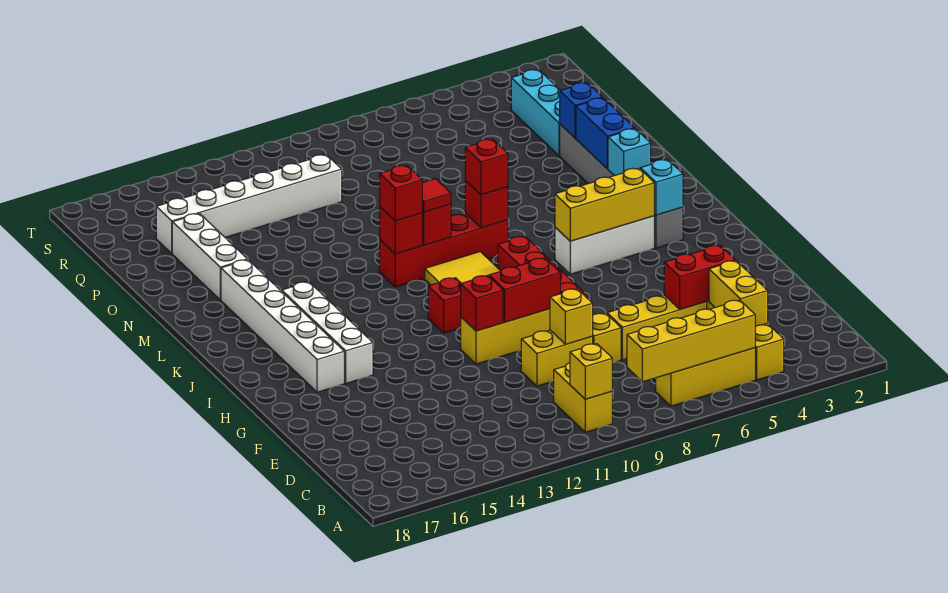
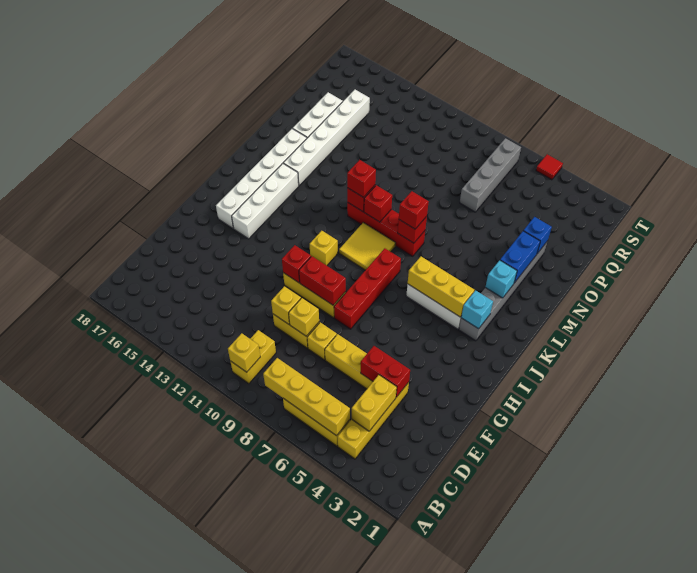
none -> yellow 1x1 brick [271,286,301,324]
red 1x1 brick [428,278,461,333] -> yellow 1x1 brick [310,231,338,266]
red 1x1 tile [422,179,451,212] -> red 1x1 tile moved to [536,154,563,180]
cyan 1x3 brick [511,69,560,156] -> none
none -> grey 1x4 brick [460,138,521,212]
white 1x6 brick [156,155,342,253] -> white 1x6 brick turned to [283,90,370,186]

